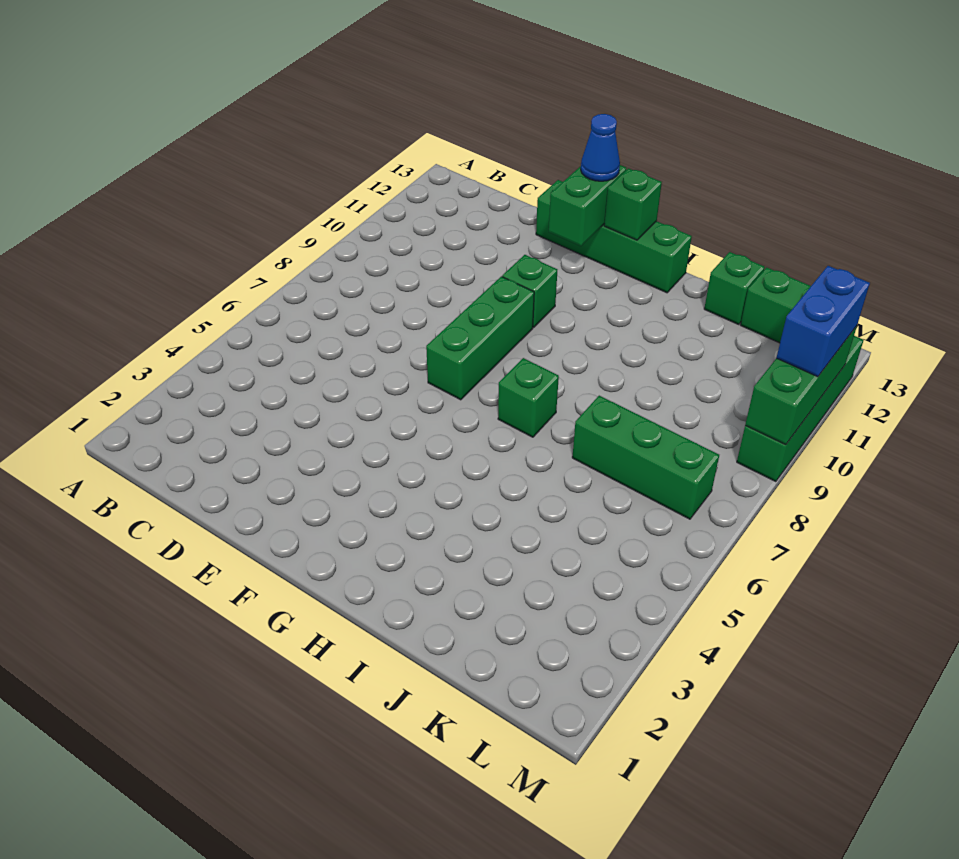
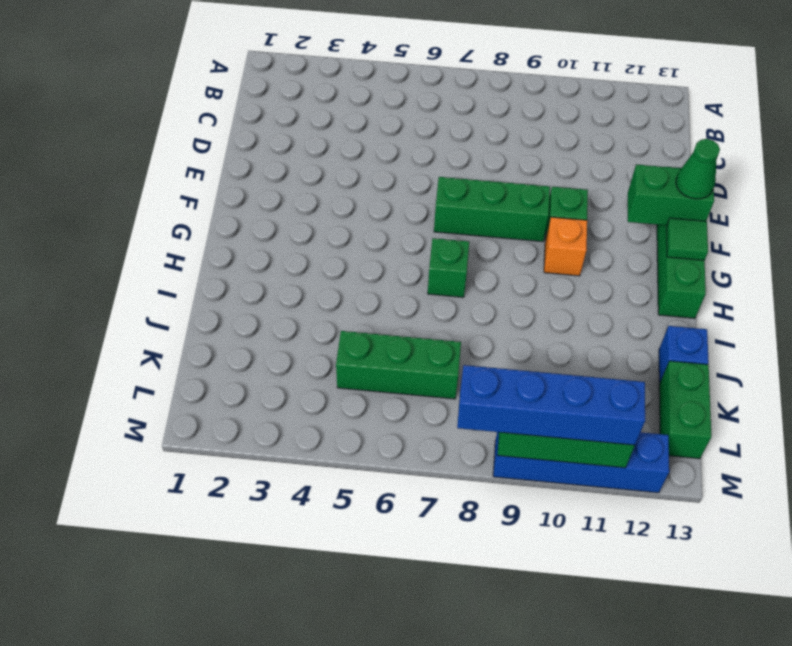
blue 1x1 cone [581,114,620,181] -> green 1x1 cone [676,139,720,199]
none -> orange 1x1 brick [544,217,587,276]
green 1x1 brick [604,168,662,240] -> green 1x1 tile [666,218,708,260]
green 1x3 brick [572,396,719,519] -> green 1x3 brick turned to [336,331,461,399]
green 1x1 brick [704,252,765,324] -> blue 1x1 brick [659,326,709,382]
green 1x4 brick [737,336,863,482] -> blue 1x4 brick [493,432,669,493]
blue 1x2 brick [776,266,870,377] -> blue 1x4 brick [457,365,645,445]

